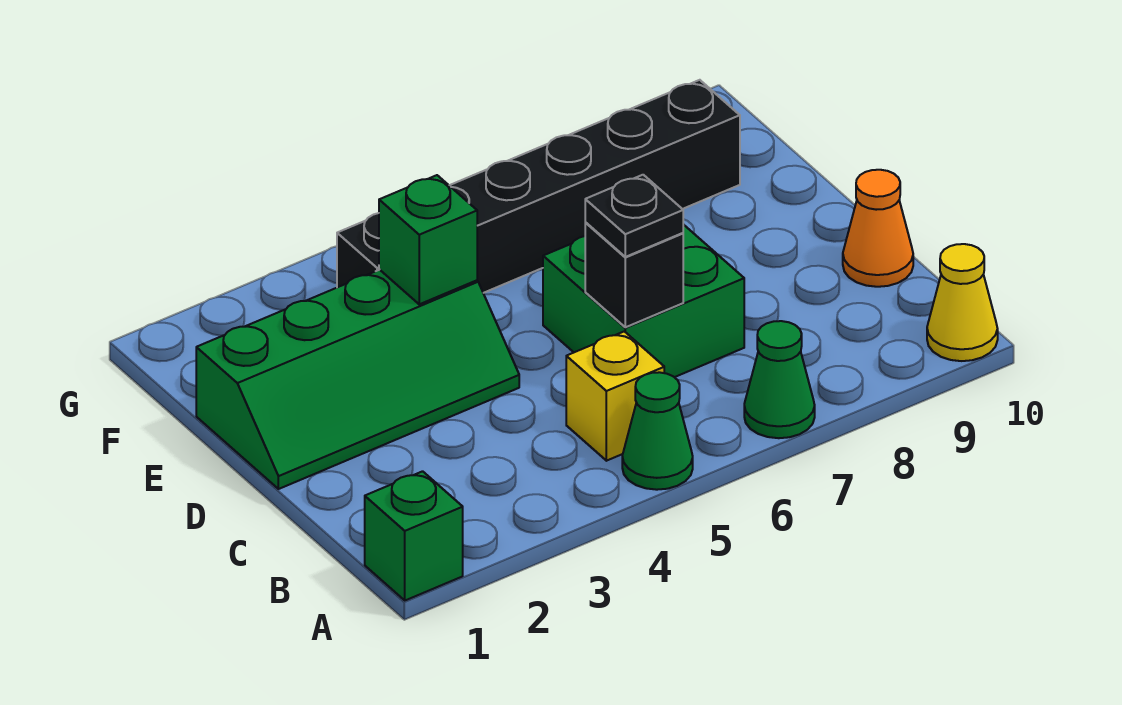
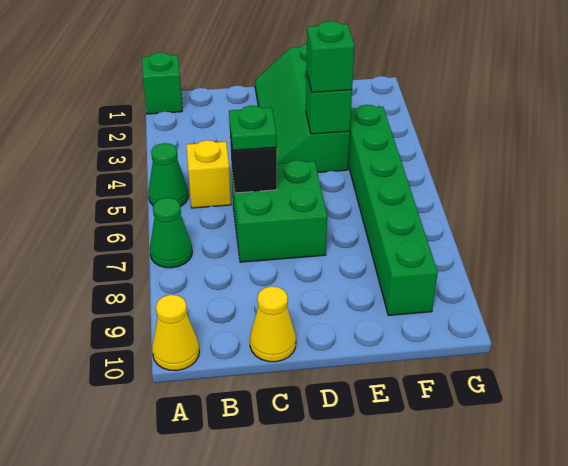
black 1x1 plate [585,175,683,257] -> green 1x1 plate [229,106,277,150]
orange 1x1 cone [843,170,913,287] -> yellow 1x1 cone [250,286,296,362]
none -> green 1x1 brick [306,21,355,92]
black 1x6 brick [337,80,740,293] -> green 1x6 brick [348,105,438,315]

